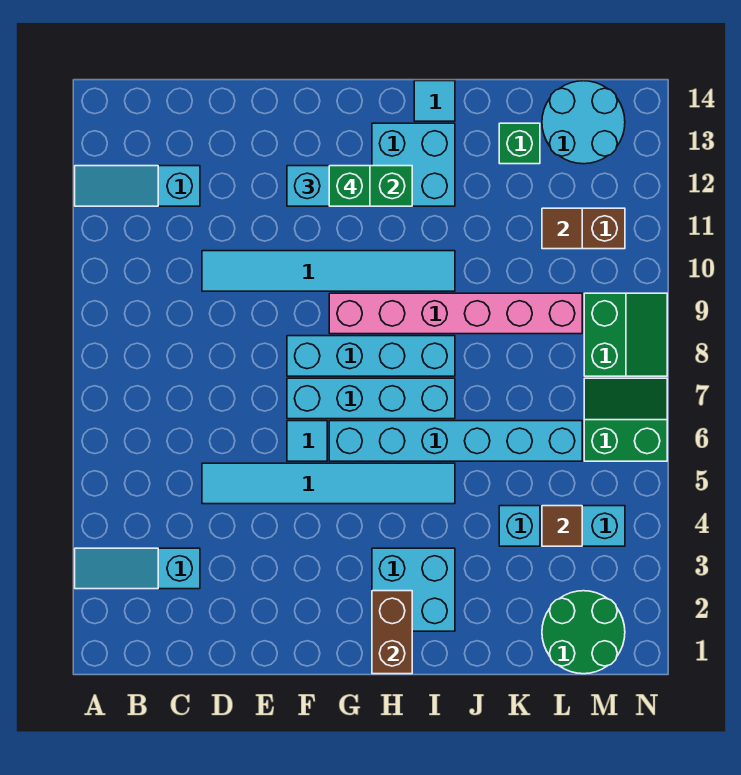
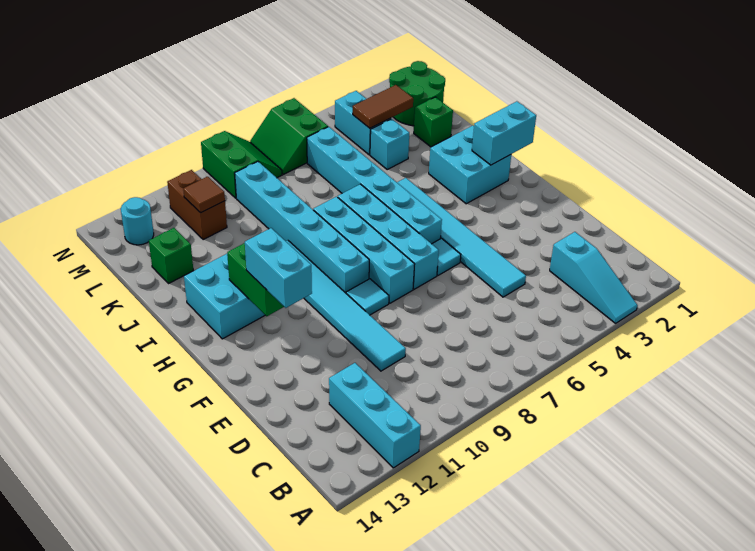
cyan 1x3 slope [75,166,200,206] -> cyan 1x3 brick [329,363,421,468]
pink 1x6 brick [329,293,582,334] -> cyan 1x6 brick [235,162,369,293]
green 1x1 brick [329,166,370,206] -> green 1x1 brick moved to [414,97,453,147]
brown 1x2 brick [372,591,412,674] -> cyan 1x2 brick [472,101,536,165]
cyan 1x1 tile [414,81,455,121] -> cyan 1x1 tile moved to [346,279,389,315]
brown 1x1 tile [542,506,582,546] -> brown 1x2 tile [353,85,413,128]
cyan 2x2 round brick [542,81,625,164] -> cyan 1x1 round brick [121,197,154,245]
green 2x2 slope [584,293,667,376] -> green 2x2 slope turned to [201,131,282,198]

